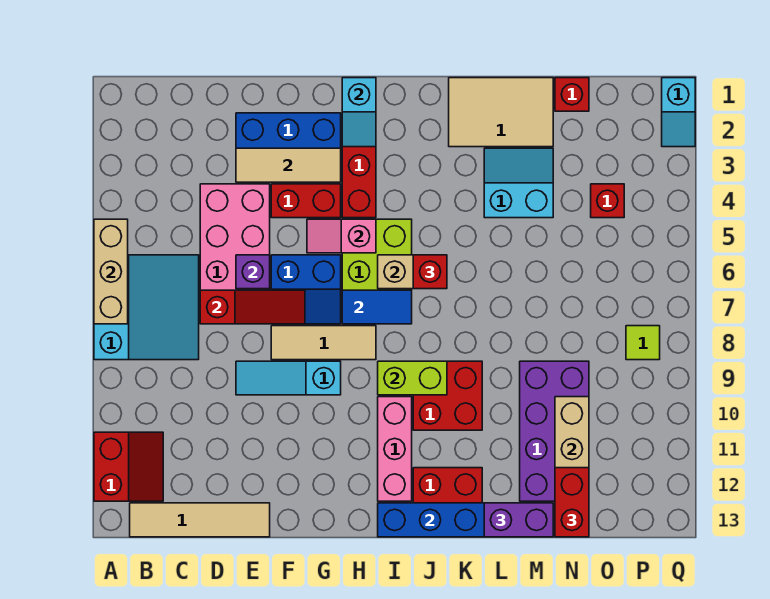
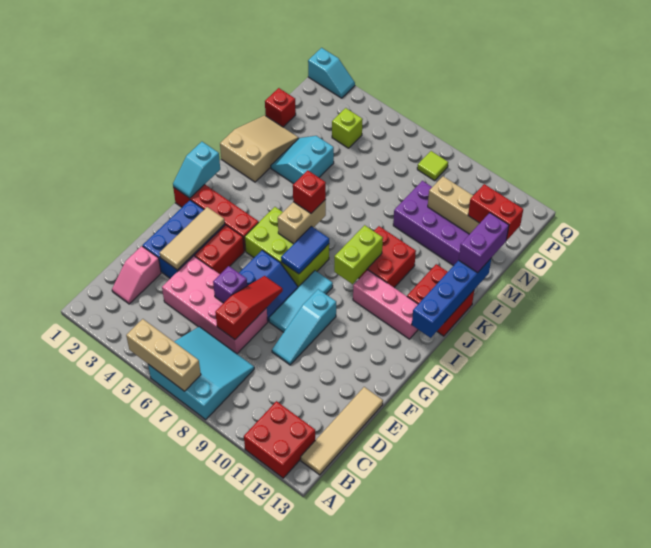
red 2x2 slope [94,432,163,501] -> red 2x2 brick [244,401,315,478]
tan 1x3 tile [271,326,376,360] -> cyan 1x3 tile [269,271,333,332]
pink 1x2 slope [307,219,376,253] -> pink 1x2 slope moved to [112,246,161,304]
cyan 1x2 slope [342,78,376,147] -> cyan 1x2 slope turned to [173,142,220,198]
tan 2x3 tile [449,78,553,147] -> tan 2x3 slope [220,115,299,182]
red 1x1 brick [591,184,624,218] -> lime 1x1 brick [332,108,363,148]

